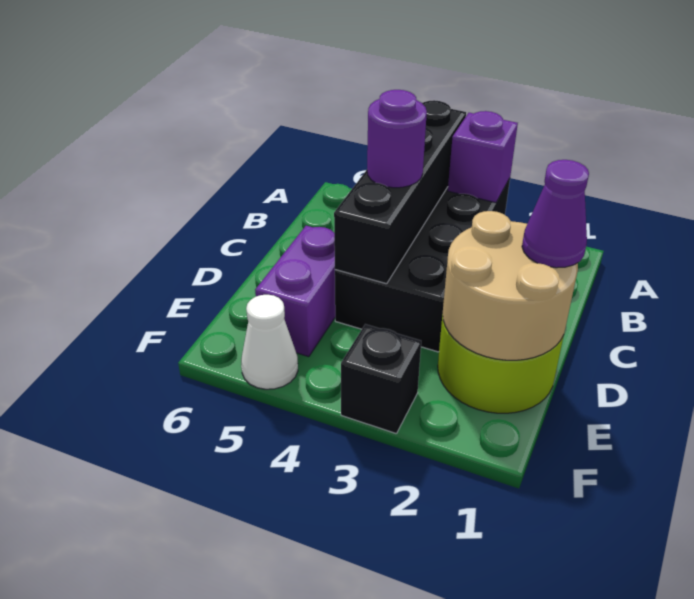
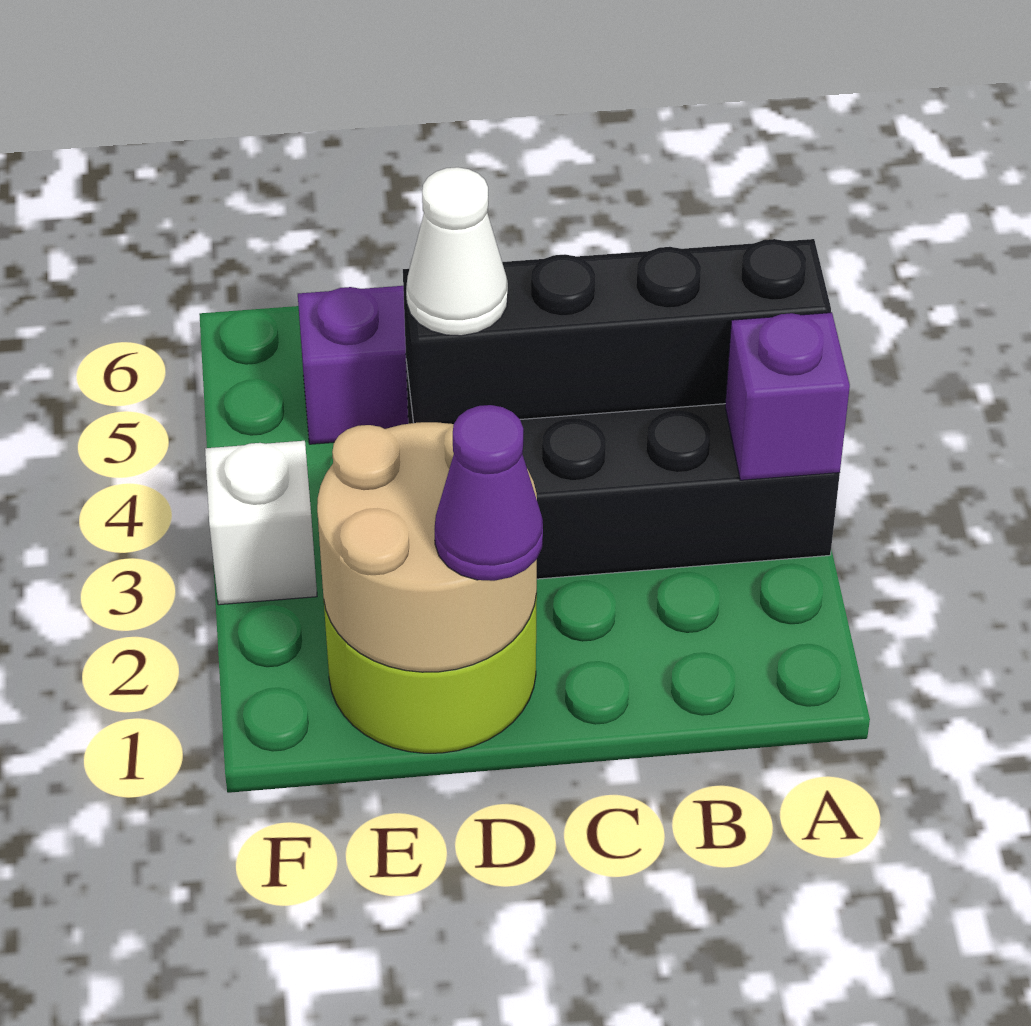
purple 1x1 round brick [367,90,427,188] -> none
black 1x1 brick [341,324,421,434] -> white 1x1 brick [205,441,317,605]
white 1x1 cone [241,295,298,389] -> white 1x1 cone moved to [406,167,508,336]

